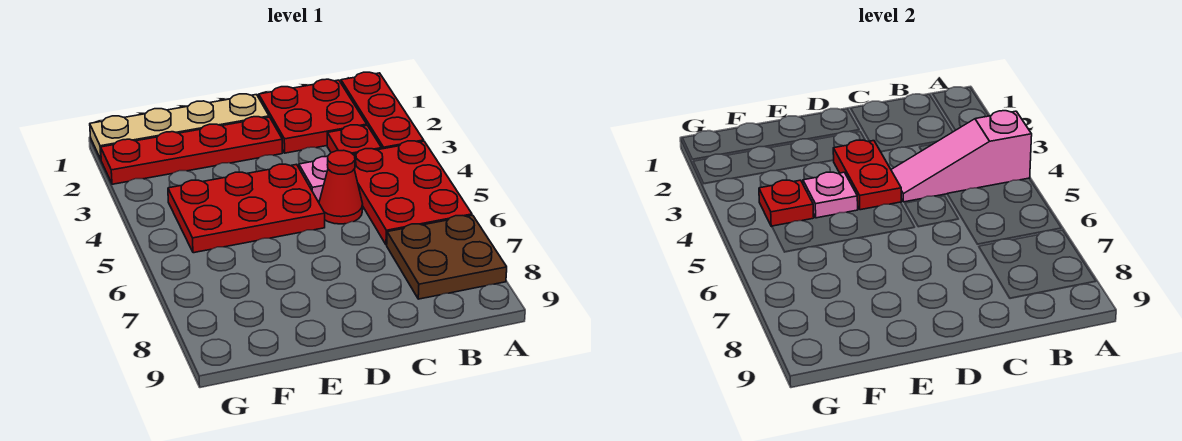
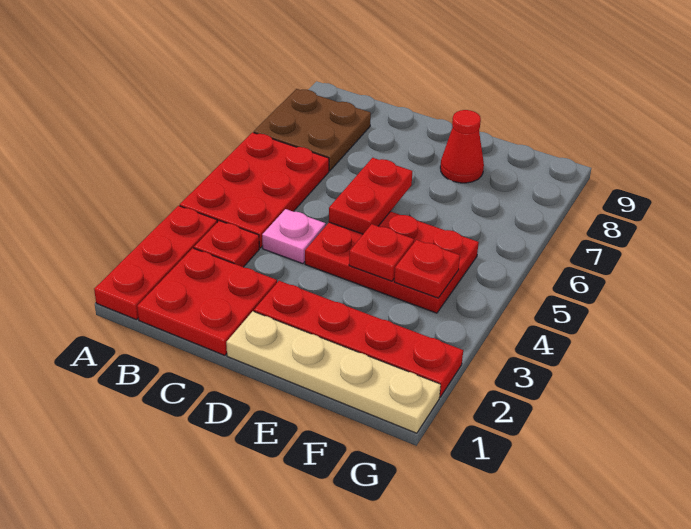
pink 1x3 slope [891,111,1032,202] -> none
red 1x1 cone [319,150,363,224] -> red 1x1 cone moved to [440,110,484,183]
red 1x2 plate [833,140,901,210] -> red 1x2 plate moved to [329,158,412,234]
pink 1x1 plate [803,172,858,218] -> red 1x1 plate [349,224,414,281]

